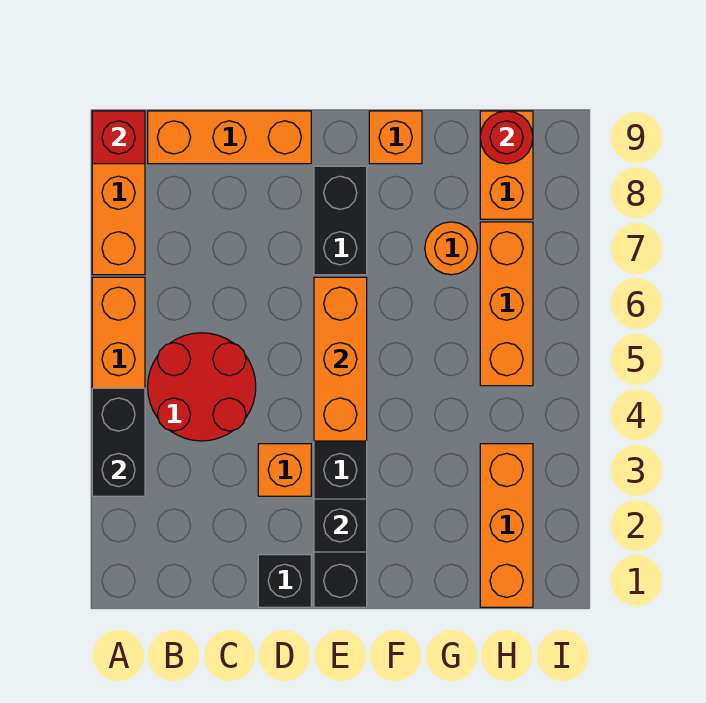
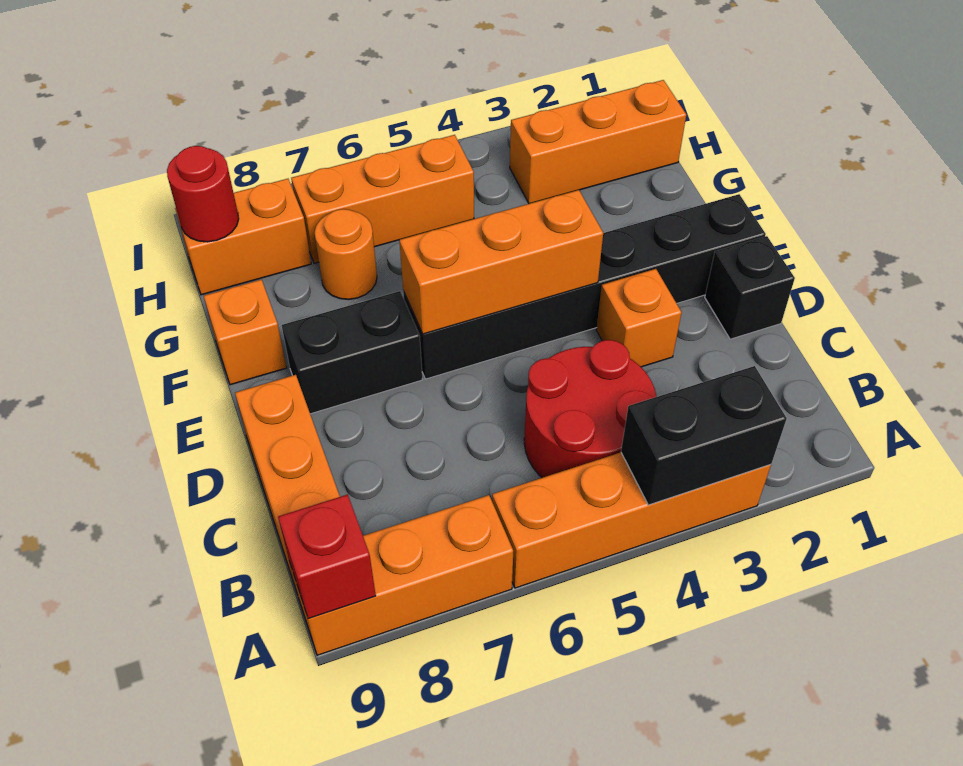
black 1x1 brick [314,499,367,552] -> none

